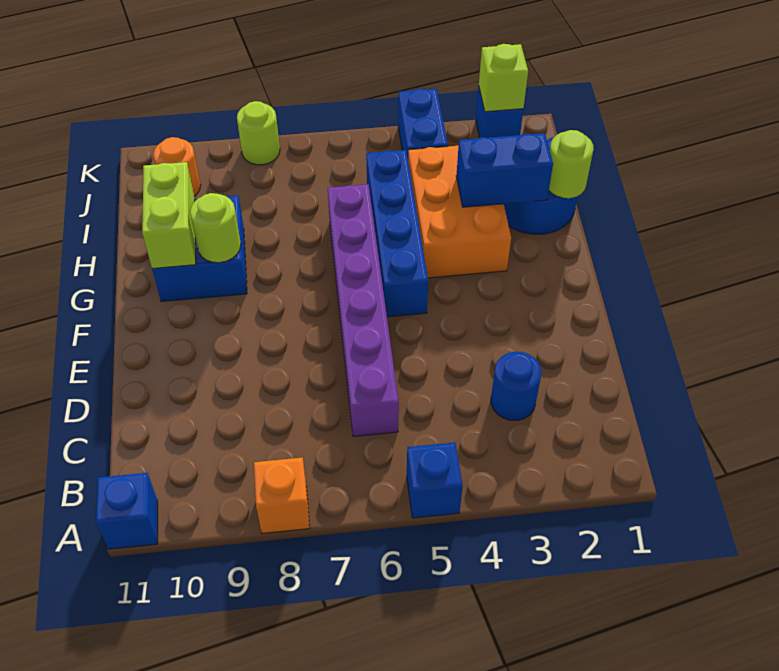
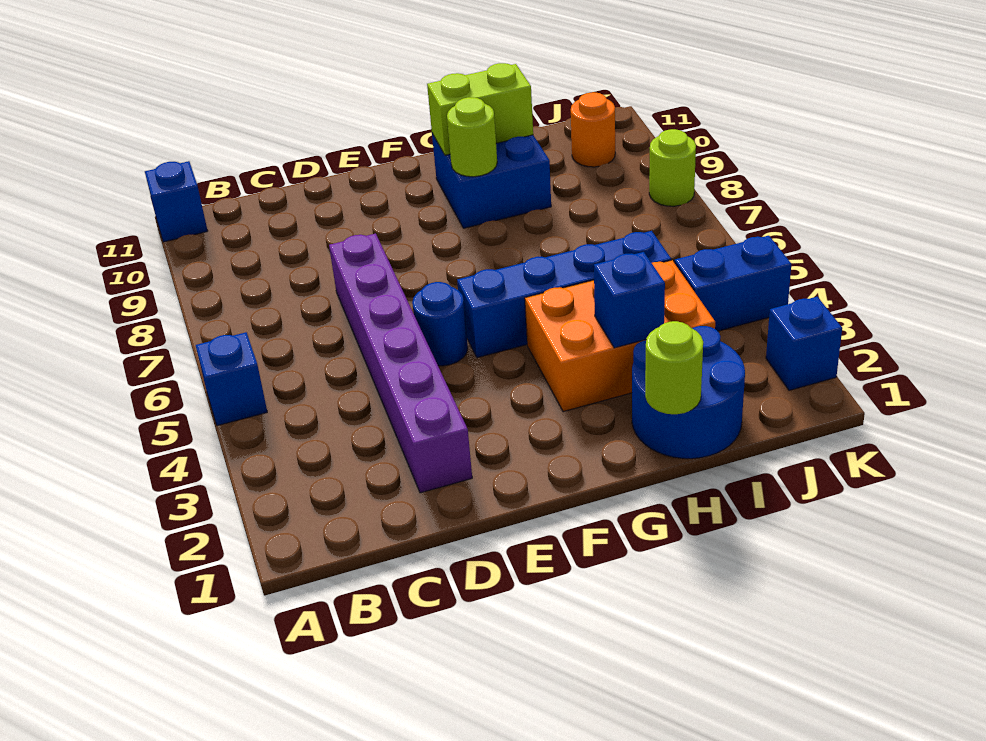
orange 1x1 brick [254,457,310,533] -> none
blue 1x1 round brick [491,352,541,420] -> blue 1x1 round brick moved to [412,282,468,366]
purple 1x6 brick [328,184,399,436] -> purple 1x6 brick turned to [329,234,472,493]
blue 1x2 brick [456,133,553,207] -> blue 1x1 brick [594,252,665,348]
lime 1x1 brick [479,44,528,112] -> none

